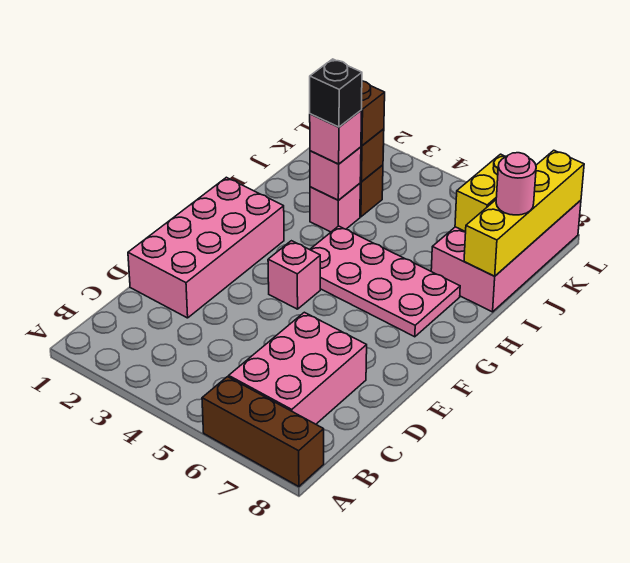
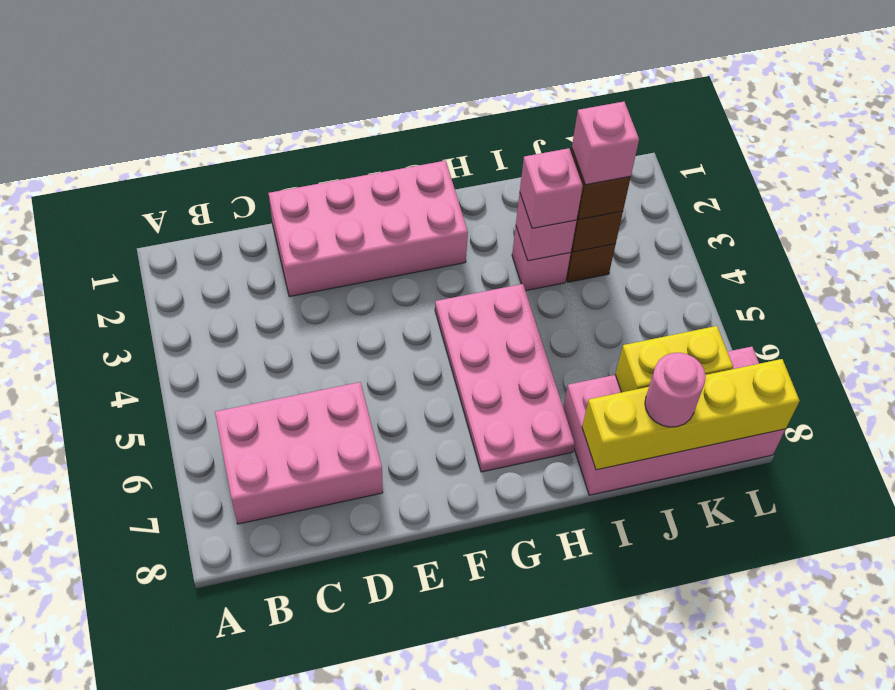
brown 1x3 brick [202,377,324,487] -> none
pink 1x1 brick [268,241,320,309] -> pink 1x1 brick moved to [572,102,639,185]
black 1x1 brick [310,59,362,127] -> none

